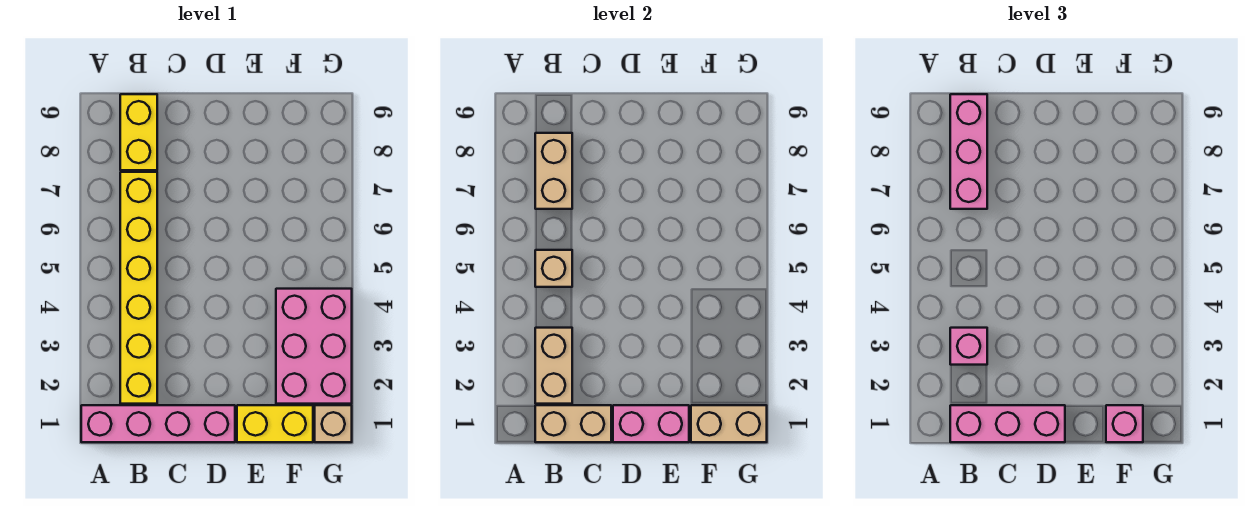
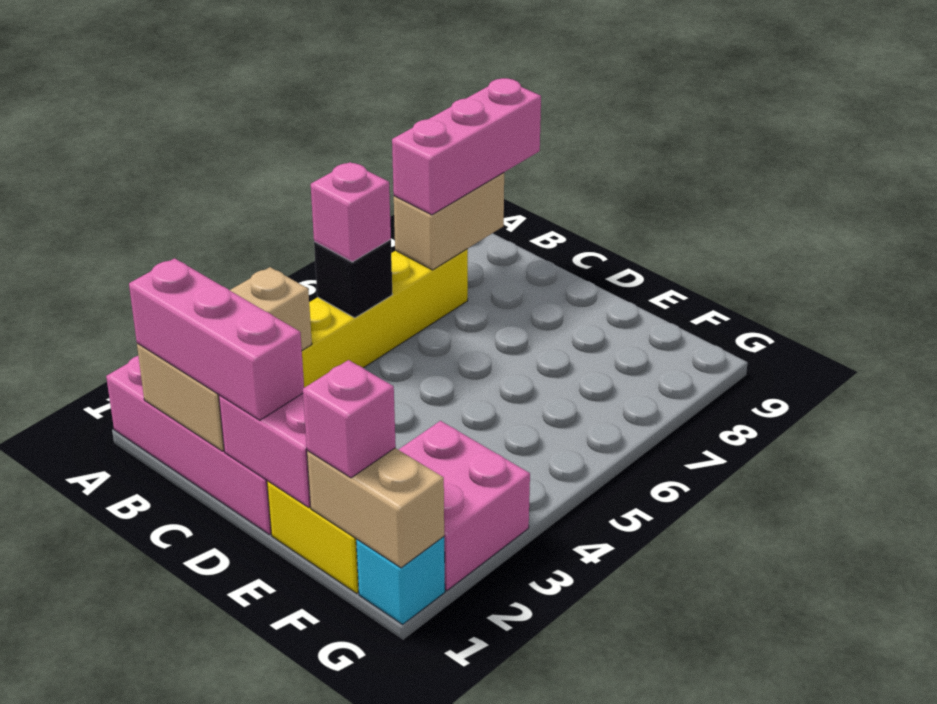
pink 1x1 brick [950,328,987,365] -> pink 1x1 brick moved to [311,162,391,262]
tan 1x1 brick [535,250,572,287] -> black 1x1 brick [314,240,392,318]
yellow 1x2 brick [120,94,157,170] -> none
pink 2x3 brick [276,289,352,404] -> pink 2x2 brick [398,421,530,590]
tan 1x1 brick [315,405,352,442] -> cyan 1x1 brick [356,537,445,624]

